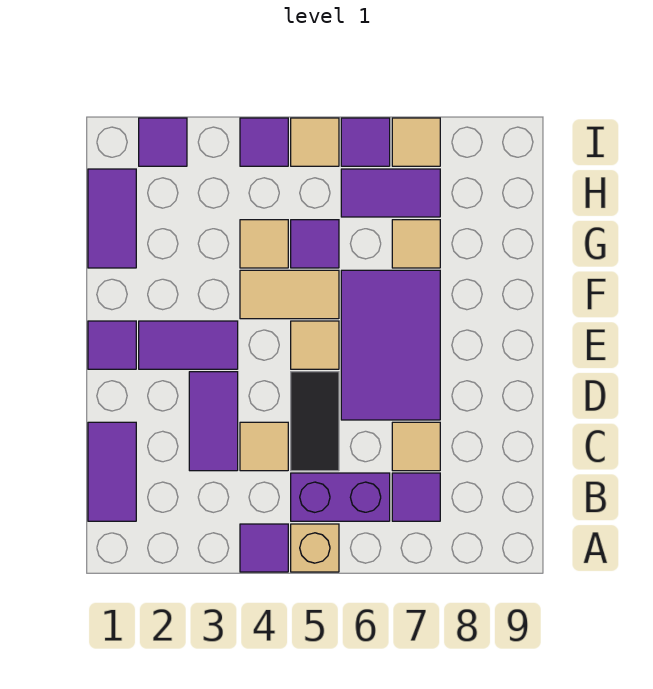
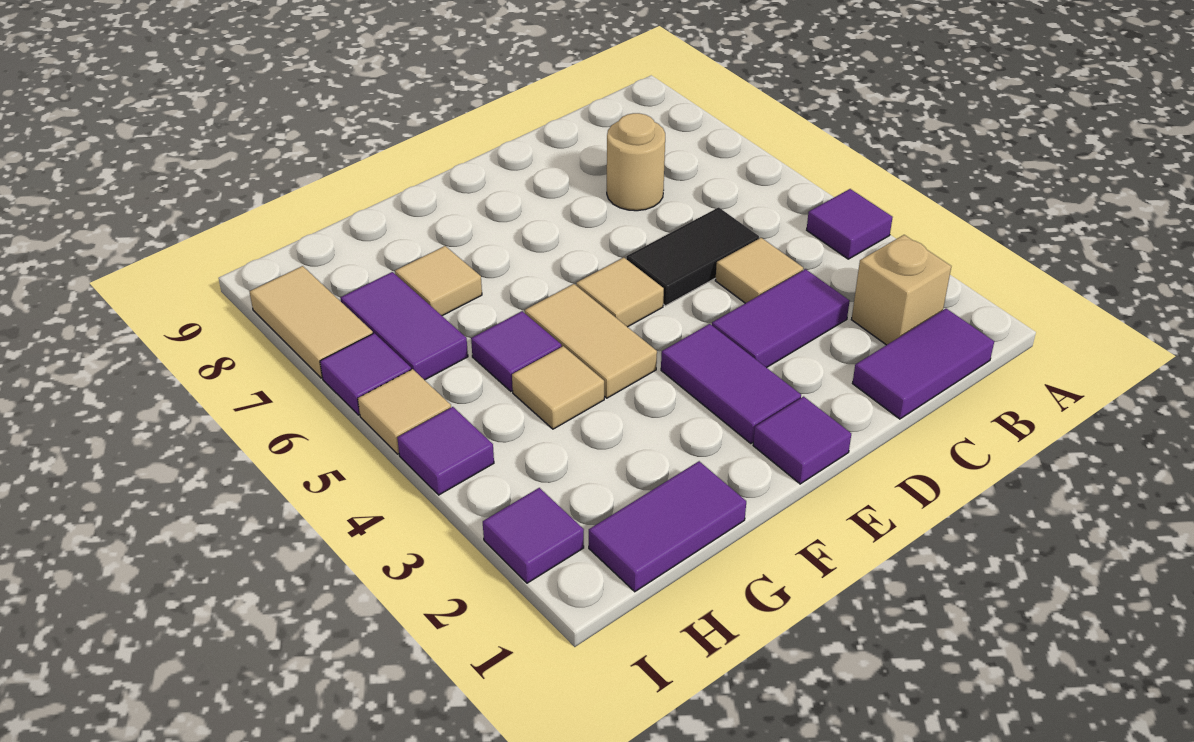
tan 1x1 brick [291,524,339,572] -> tan 1x1 brick moved to [851,235,951,345]
purple 1x2 brick [291,473,390,521] -> none
purple 1x1 tile [392,473,440,521] -> none
tan 1x1 tile [392,422,440,471] -> tan 1x1 round brick [607,113,665,211]
purple 2x3 tile [341,270,440,420] -> none
tan 1x1 tile [392,118,440,166] -> tan 1x2 tile [250,266,373,378]

